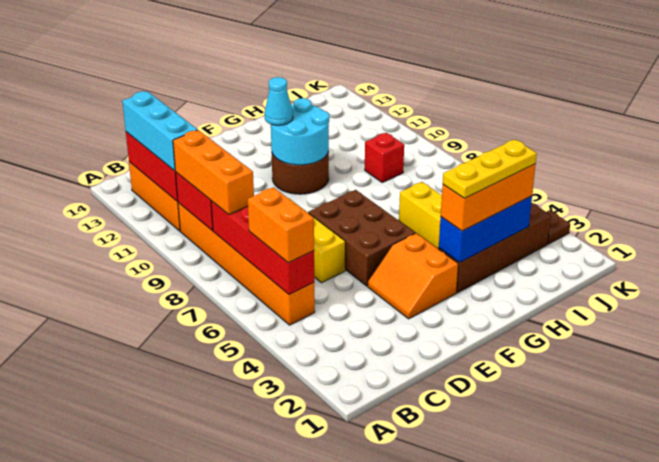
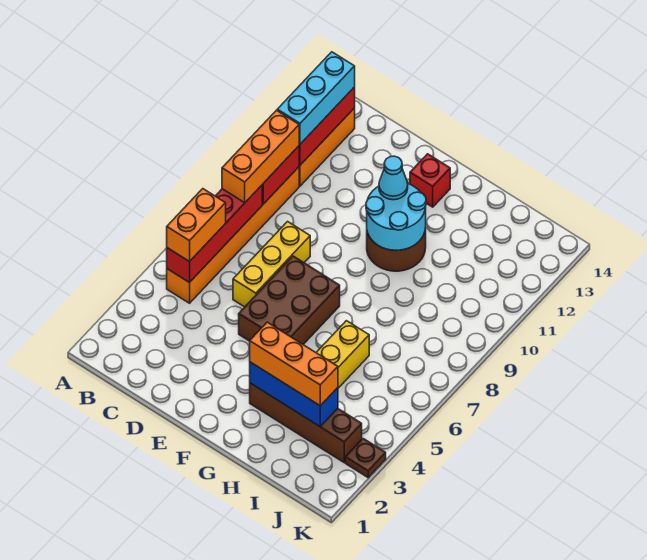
orange 2x2 slope [368,233,458,319] -> none
yellow 1x3 plate [443,139,537,198] -> none
red 1x1 brick [365,133,404,182] -> red 1x1 brick moved to [410,154,450,207]

